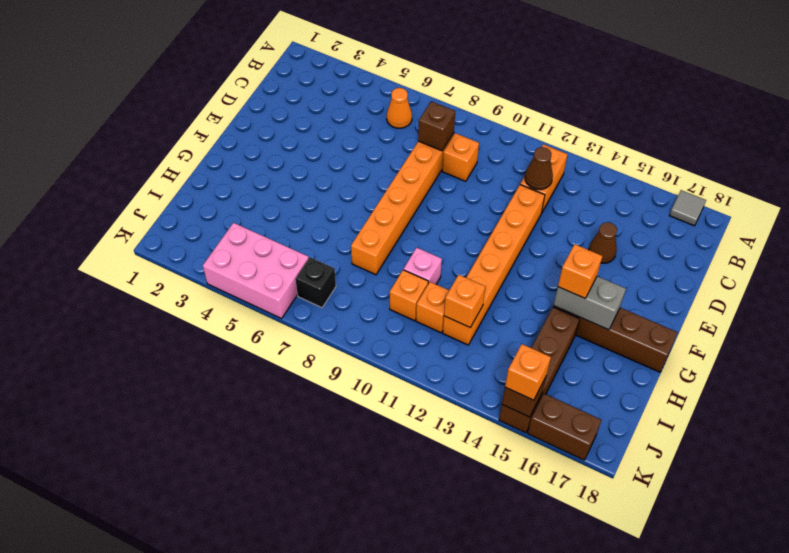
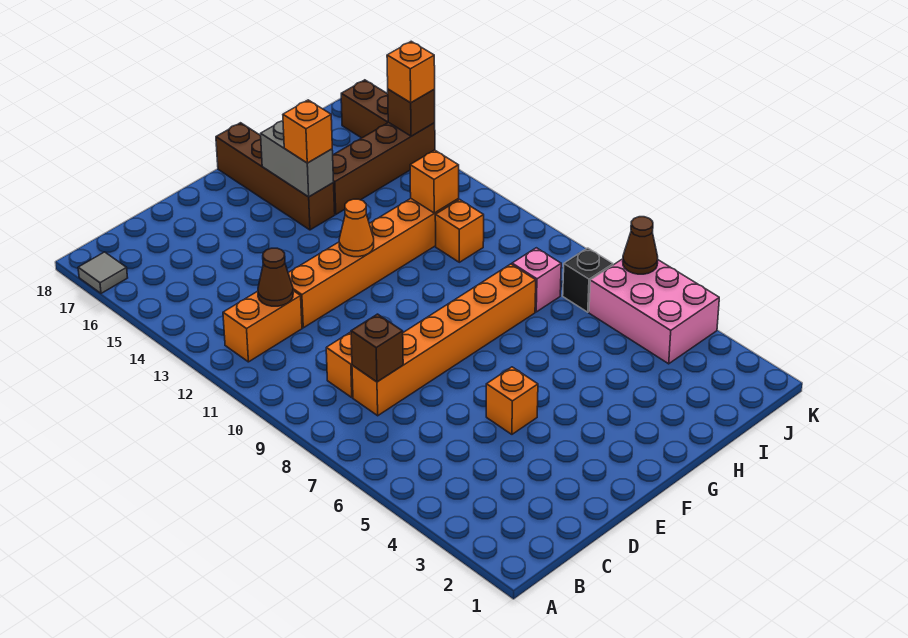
orange 1x1 cone [387,88,412,128] -> orange 1x1 cone moved to [339,199,374,257]
brown 1x1 cone [589,222,617,263] -> brown 1x1 cone moved to [623,217,658,274]
pink 1x1 brick [404,248,442,284] -> pink 1x1 brick moved to [512,248,561,312]
orange 1x1 brick [390,270,428,321] -> orange 1x1 brick moved to [486,367,538,434]

